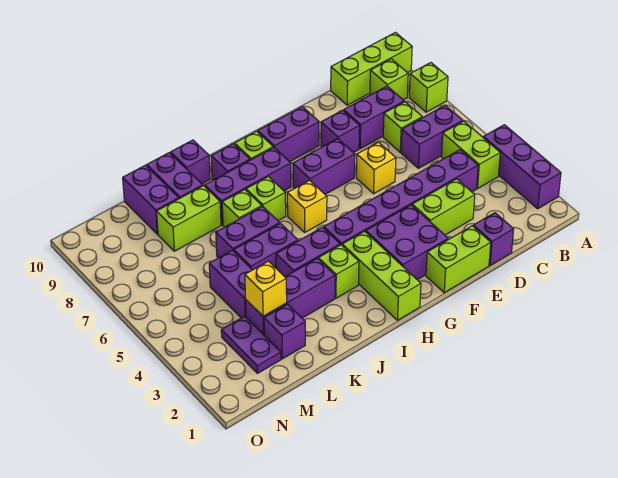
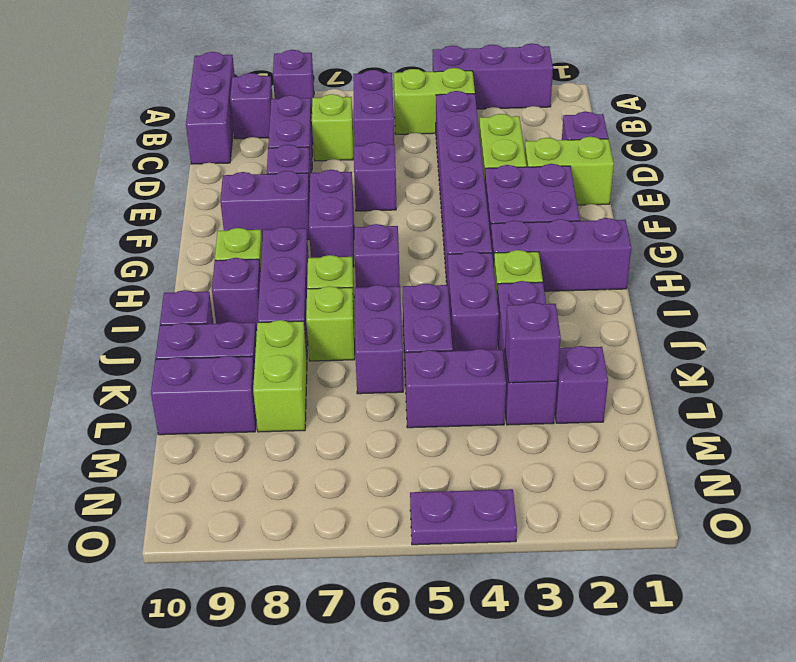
lime 1x1 brick [409,63,448,112] -> purple 1x1 brick [273,50,314,113]
lime 1x3 brick [331,32,412,105] -> purple 1x3 brick [186,52,235,164]
lime 1x1 brick [370,59,408,100] -> purple 1x1 brick [230,73,273,139]
lime 1x2 brick [426,226,491,293] -> lime 1x2 brick turned to [525,137,614,205]
yellow 1x1 brick [356,142,396,194] -> purple 1x1 brick [354,142,396,211]
purple 1x2 brick [258,107,319,162] -> purple 1x2 brick turned to [220,171,310,240]
lime 1x3 brick [342,231,421,320] -> purple 1x3 brick [491,218,631,291]
yellow 1x1 brick [287,180,327,232] -> purple 1x1 brick [354,224,400,287]
yellow 1x1 brick [245,261,287,316] -> purple 1x1 brick [505,302,561,383]
purple 1x2 plate [221,316,281,373] -> purple 1x2 plate moved to [410,489,517,545]

